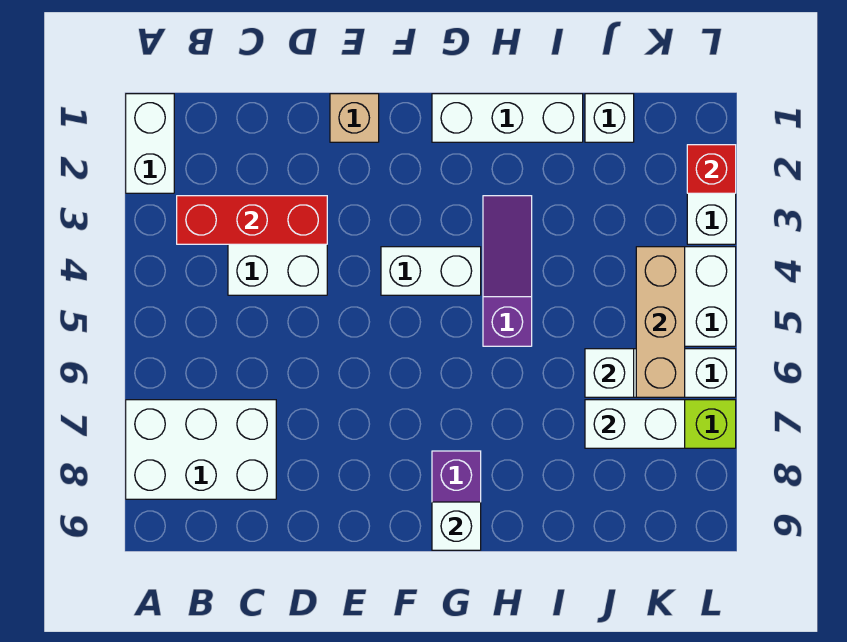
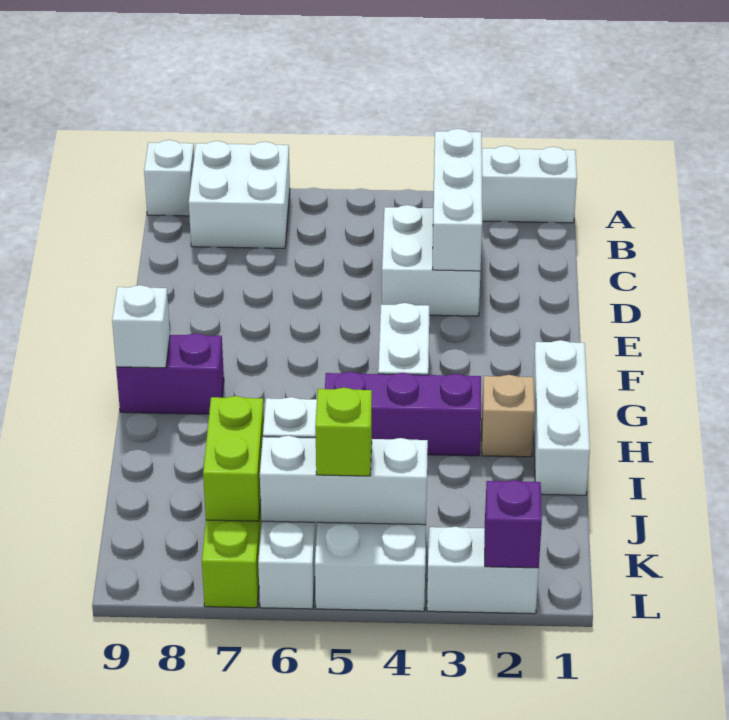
white 2x3 brick [126,400,276,499] -> white 2x2 brick [189,141,290,248]
red 1x3 brick [177,196,327,244] -> white 1x3 brick [432,129,482,271]
tan 1x1 brick [330,94,379,142] -> tan 1x1 brick moved to [482,375,535,457]
purple 1x3 slope [483,196,532,346] -> purple 1x3 brick [325,372,481,456]
white 1x1 brick [585,94,634,142] -> white 1x1 brick moved to [144,140,194,216]
white 1x2 brick [585,400,685,448] -> lime 1x2 brick [203,396,264,521]
tan 1x3 brick [636,247,685,397] -> white 1x3 brick [260,436,428,525]
none -> lime 1x1 brick [315,388,372,476]
red 1x1 brick [687,145,736,193] -> purple 1x1 brick [485,480,542,568]

